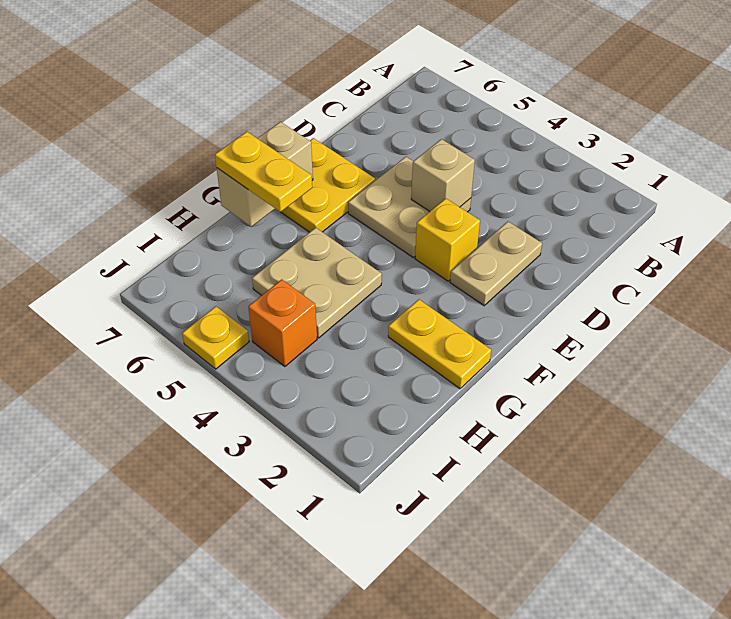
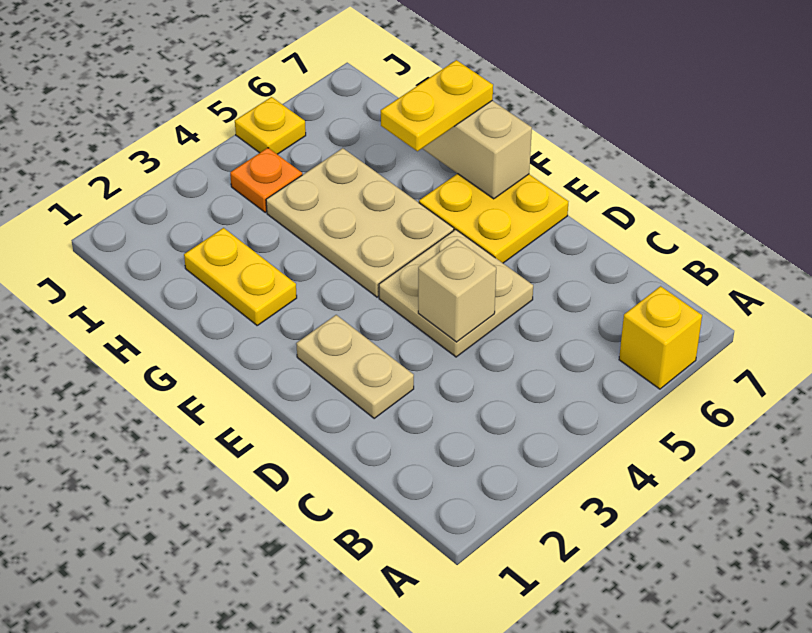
yellow 1x1 brick [415,198,480,281] -> yellow 1x1 brick moved to [619,286,702,389]
yellow 1x2 plate [388,299,491,389] -> yellow 1x2 plate turned to [184,228,297,325]
tan 2x2 plate [252,228,382,338] -> tan 2x3 plate [266,148,454,297]
orange 1x1 brick [248,279,317,367] -> orange 1x1 plate [230,148,302,212]

